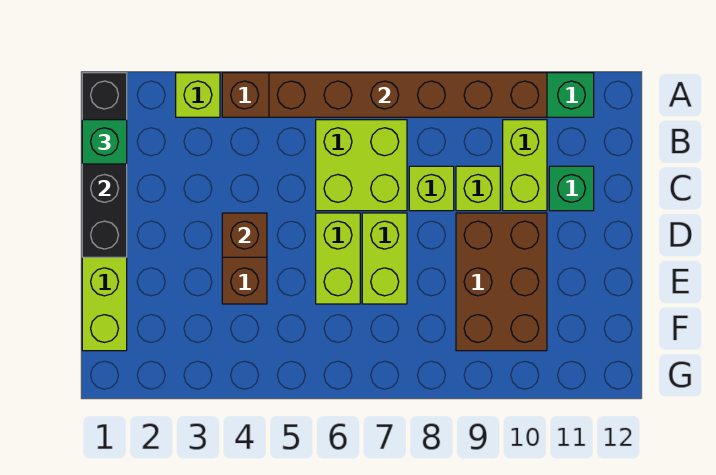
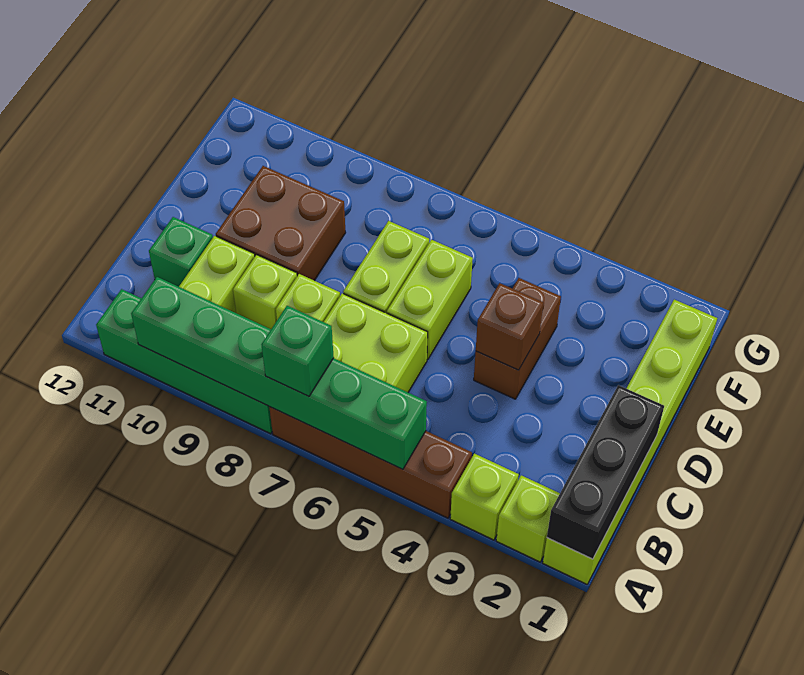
black 1x4 brick [82,73,127,257] -> black 1x3 brick [547,385,664,559]
none -> lime 1x1 brick [496,475,560,562]
brown 1x6 brick [269,73,547,117] -> green 1x6 brick [131,277,427,469]
green 1x1 brick [82,120,127,164] -> green 1x1 brick moved to [262,306,334,396]
brown 2x3 brick [456,213,547,351] -> brown 2x2 brick [216,166,346,281]

